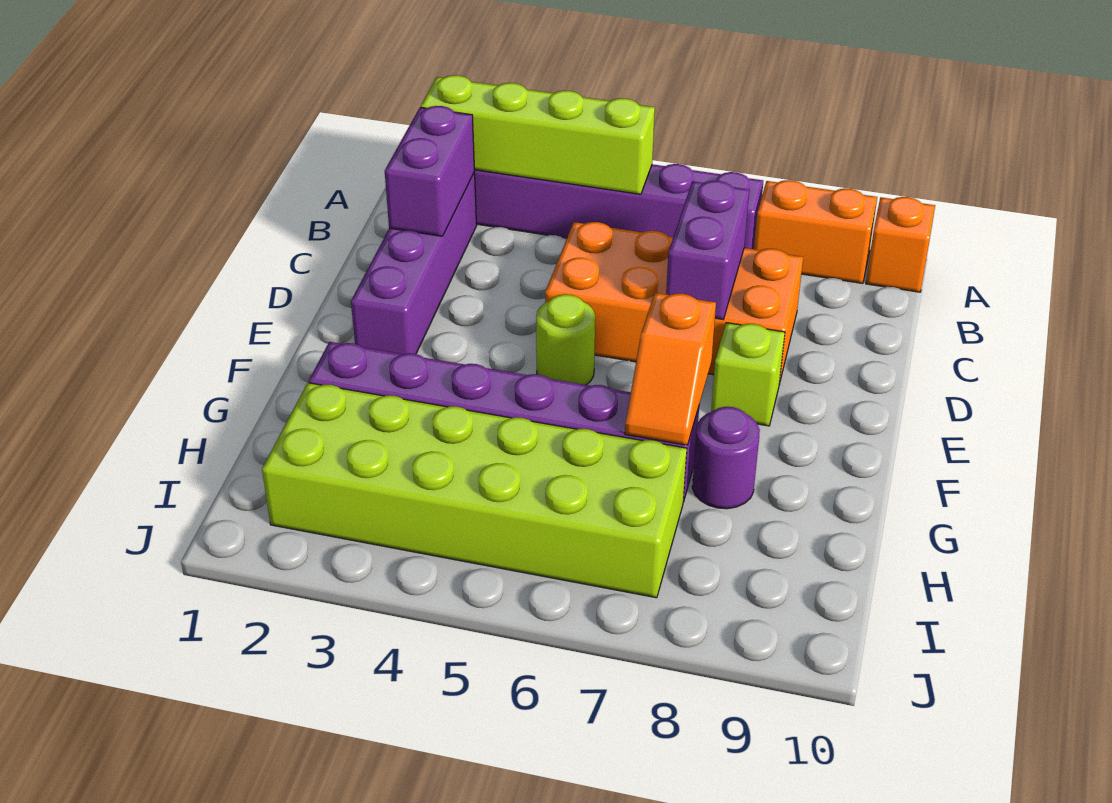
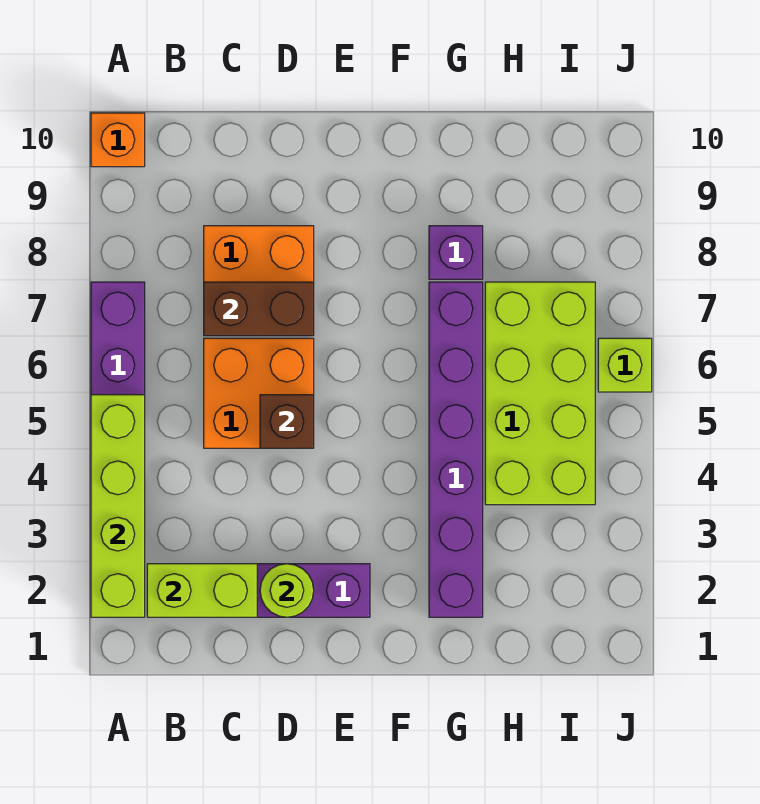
orange 1x2 brick [754,180,877,283] -> none
purple 1x2 brick [385,106,475,236] -> lime 1x2 brick [147,564,257,617]
purple 1x2 brick [666,181,749,319] -> brown 1x2 brick [204,282,314,336]
none -> brown 1x1 brick [260,395,314,448]
lime 1x1 round brick [536,294,595,385] -> lime 1x1 round brick moved to [260,564,314,617]
lime 1x1 brick [711,323,785,426] -> lime 1x1 brick moved to [598,338,652,392]
orange 1x2 slope [625,293,716,445] -> none
purple 1x1 round brick [692,407,760,509] -> purple 1x1 brick [429,226,483,279]
lime 2x6 brick [262,383,687,598] -> lime 2x4 brick [485,282,595,505]

